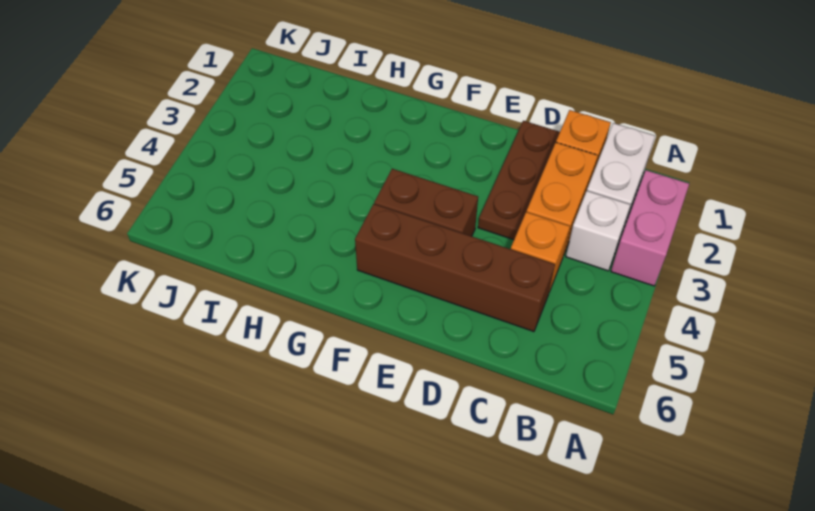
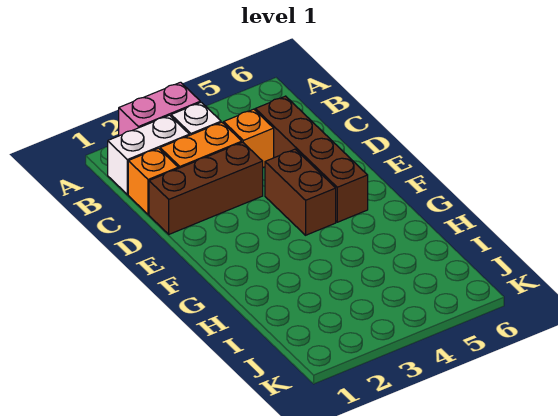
brown 1x3 plate [478,121,560,240] -> brown 1x3 brick [149,142,263,234]

